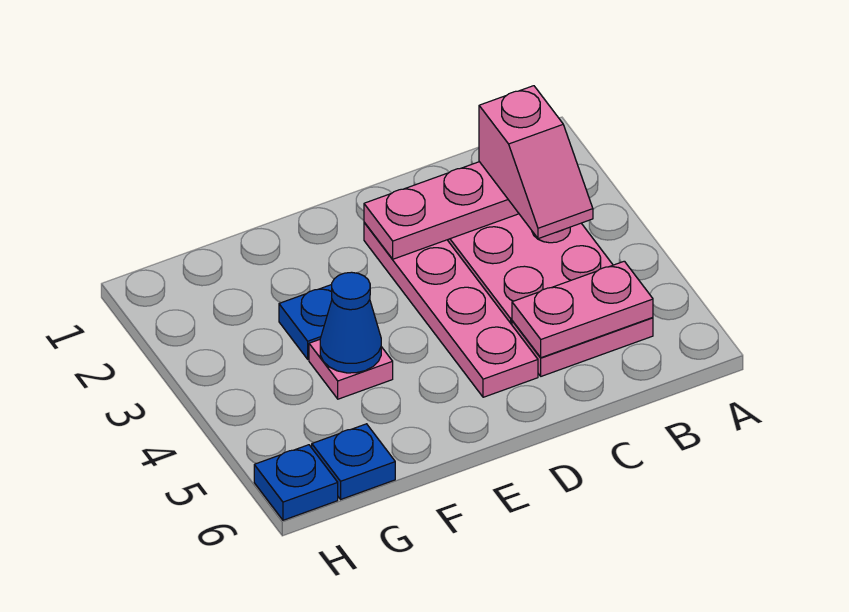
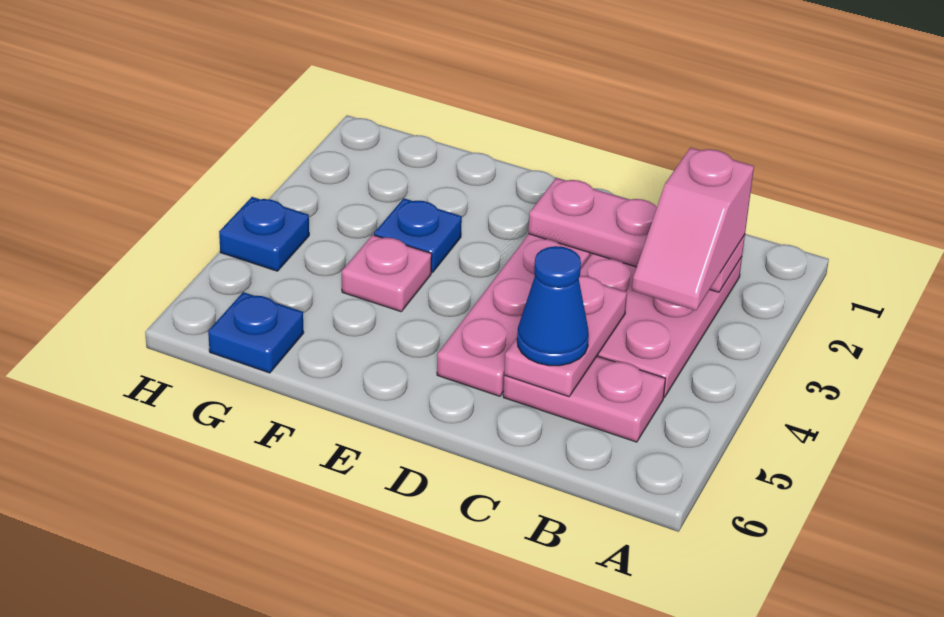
pink 1x2 plate [512,261,653,358] -> pink 1x2 plate turned to [504,276,627,397]
blue 1x1 cone [320,272,381,373] -> blue 1x1 cone moved to [517,246,589,366]
blue 1x1 plate [254,445,338,520] -> blue 1x1 plate moved to [219,197,309,271]

